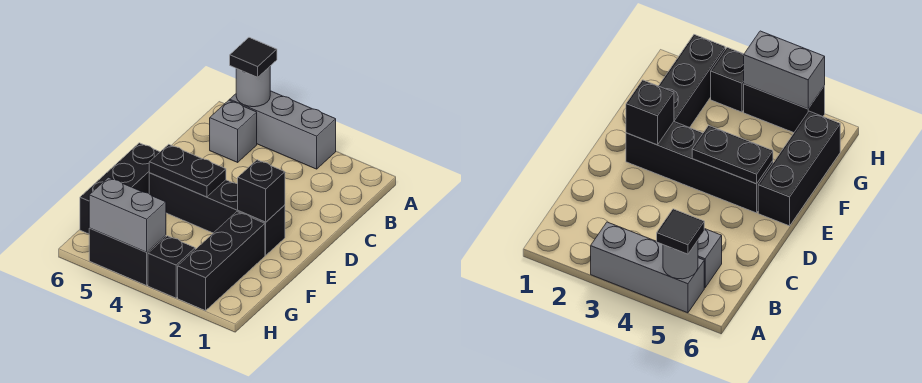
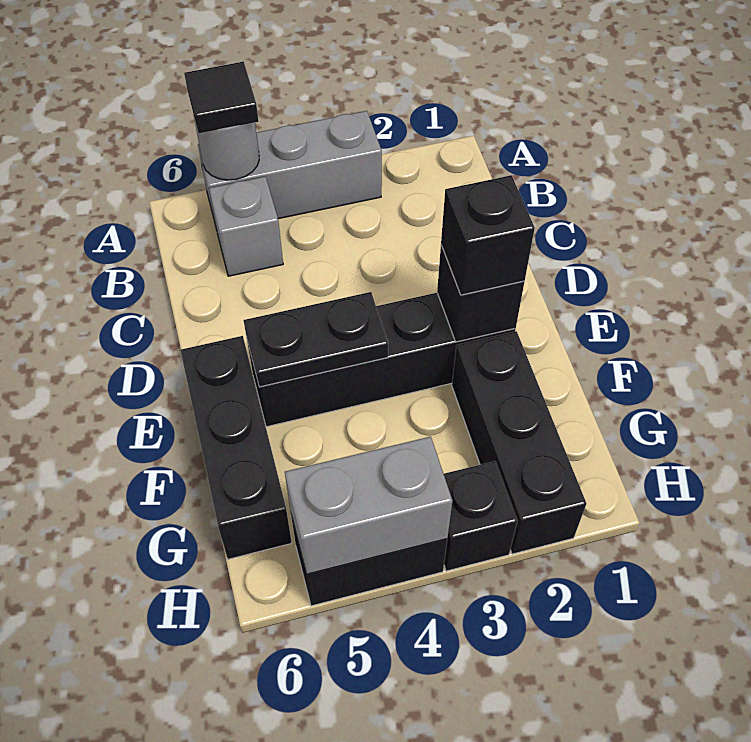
none -> black 1x1 brick [441,175,535,295]

